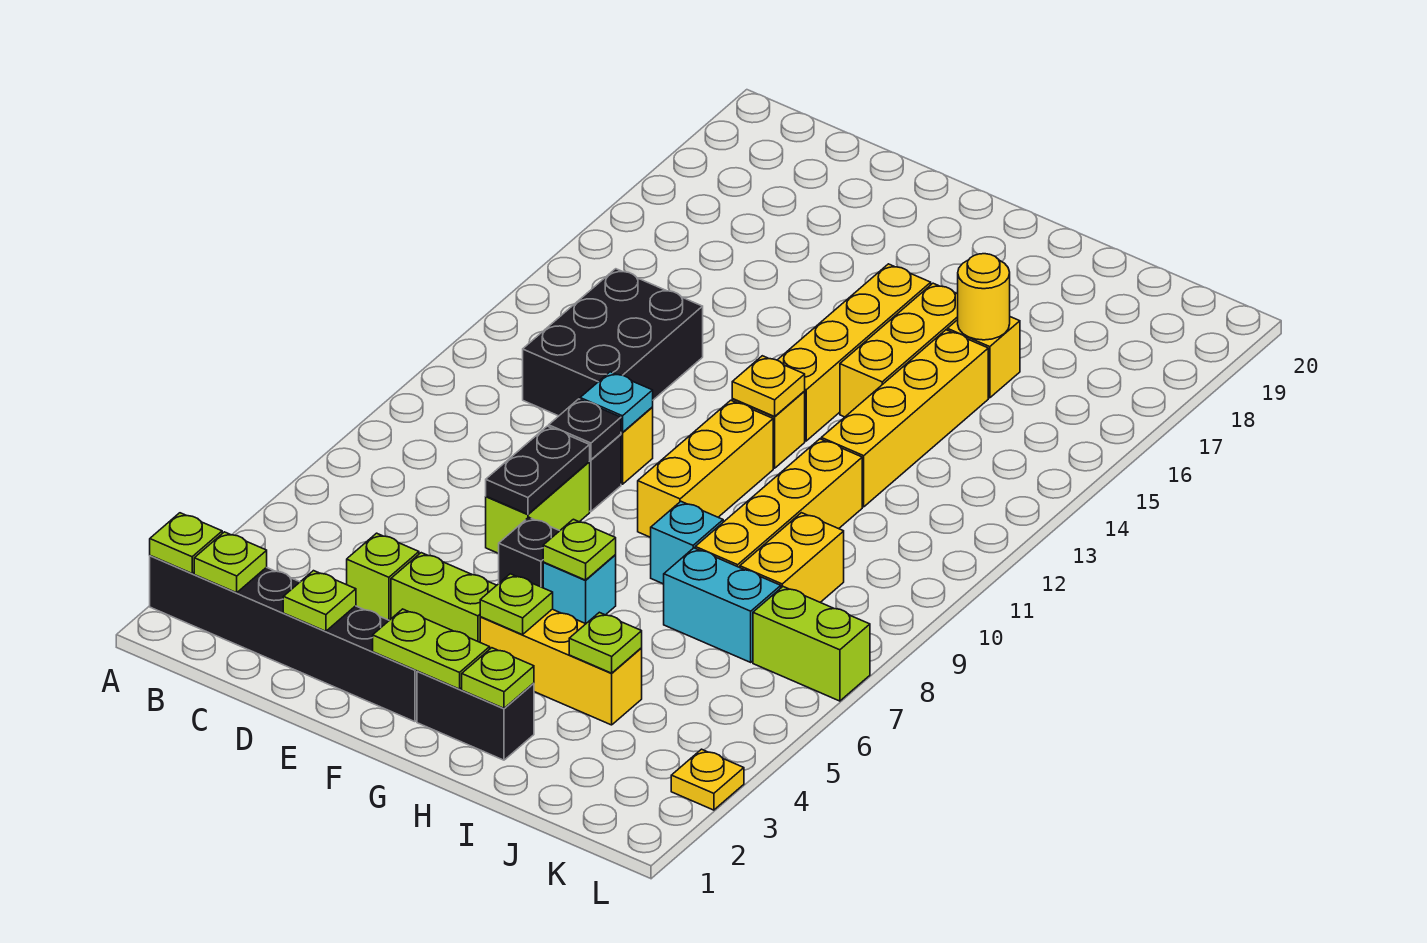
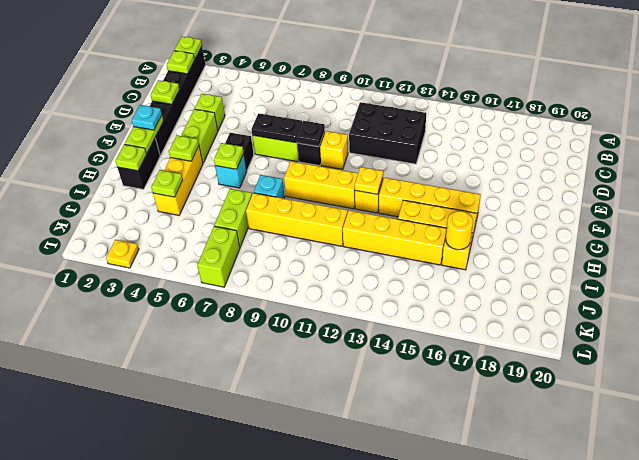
cyan 1x1 plate [580,372,653,433] -> cyan 1x1 plate moved to [132,105,162,130]
cyan 1x2 brick [664,548,781,662] -> lime 1x2 brick [214,189,252,247]
yellow 1x2 brick [740,513,844,602] -> none

